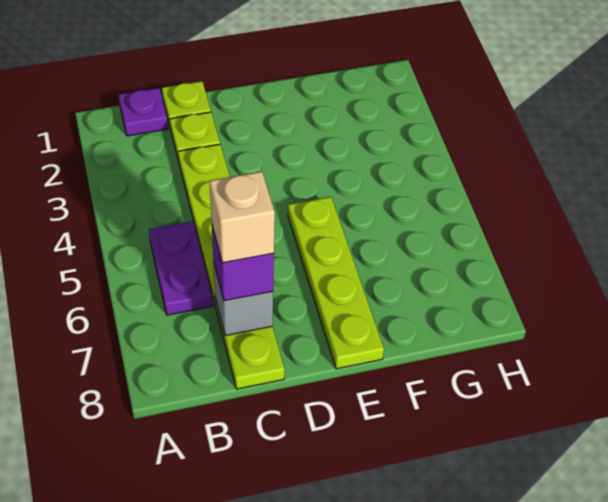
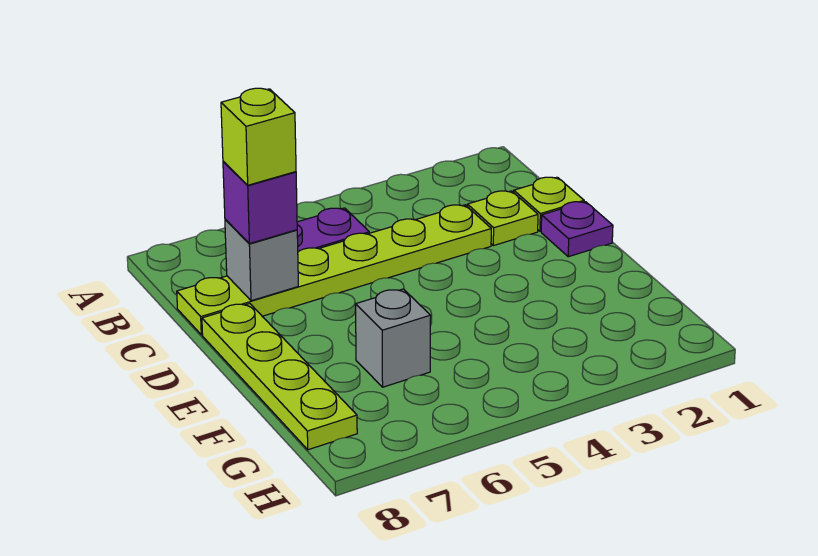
purple 1x1 plate [119,88,168,136] -> purple 1x1 plate moved to [541,202,613,257]
tan 1x1 brick [210,172,275,263] -> lime 1x1 brick [221,88,296,185]
lime 1x4 plate [288,197,384,369] -> lime 1x4 plate turned to [202,304,357,450]
none -> grey 1x1 brick [356,289,431,387]

